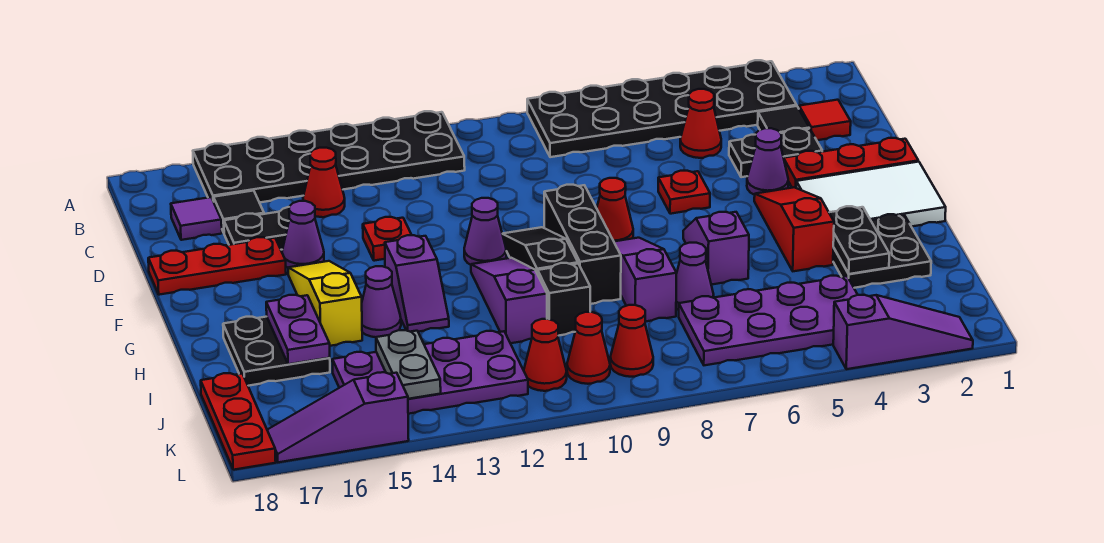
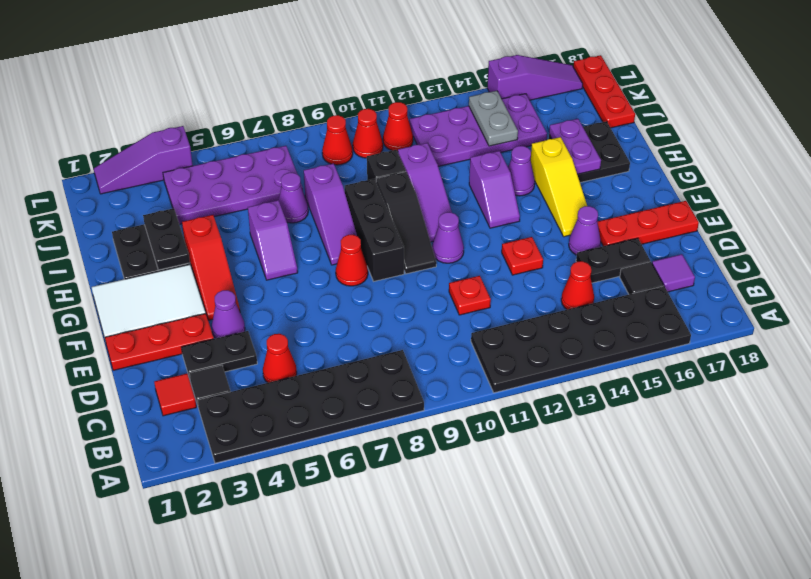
red 1x1 plate [658,171,710,214] -> red 1x1 plate moved to [449,276,491,315]
purple 1x2 slope [385,235,449,332] -> purple 1x2 slope turned to [469,151,520,228]

